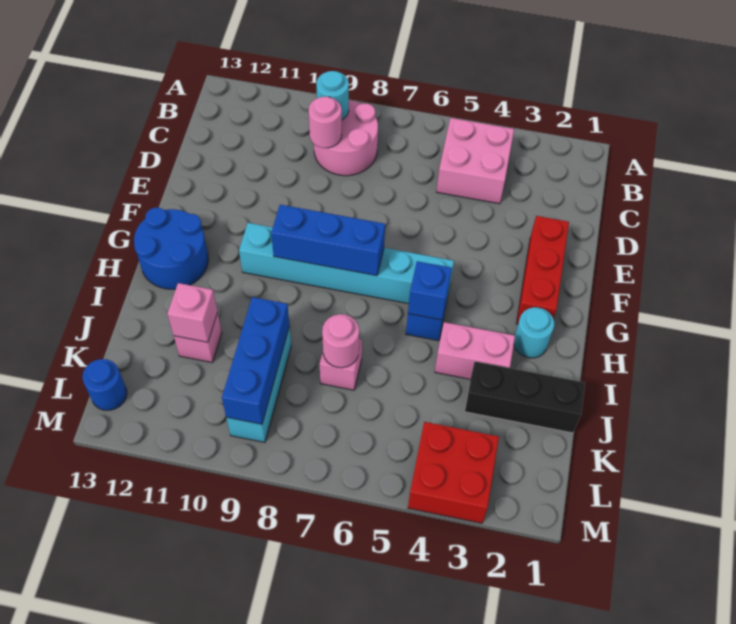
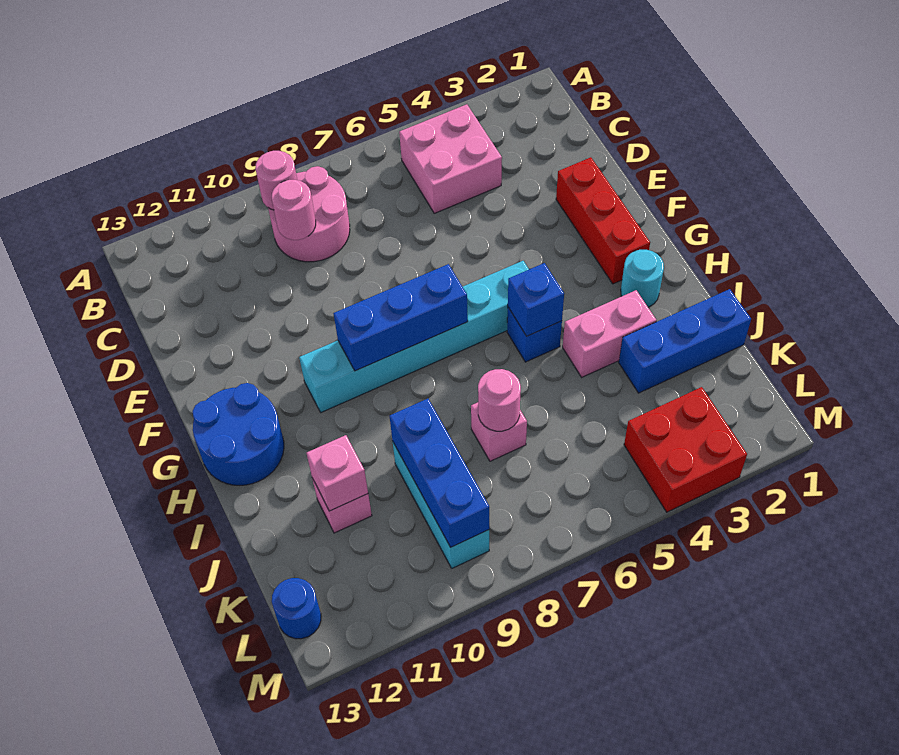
cyan 1x1 round brick [316,71,349,120] -> pink 1x1 round brick [255,151,297,210]
black 1x3 brick [465,361,585,433] -> blue 1x3 brick [619,289,751,393]

